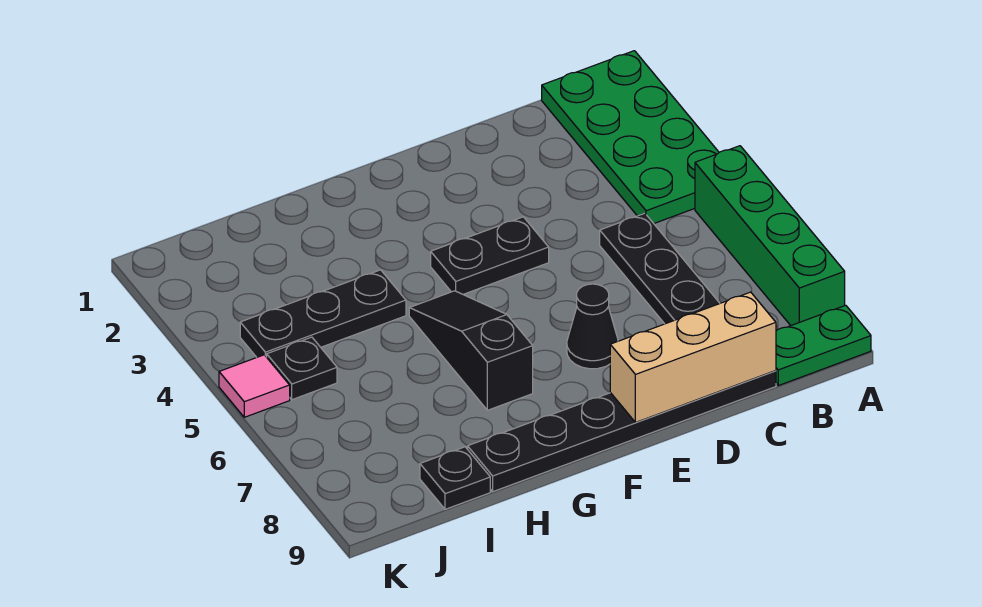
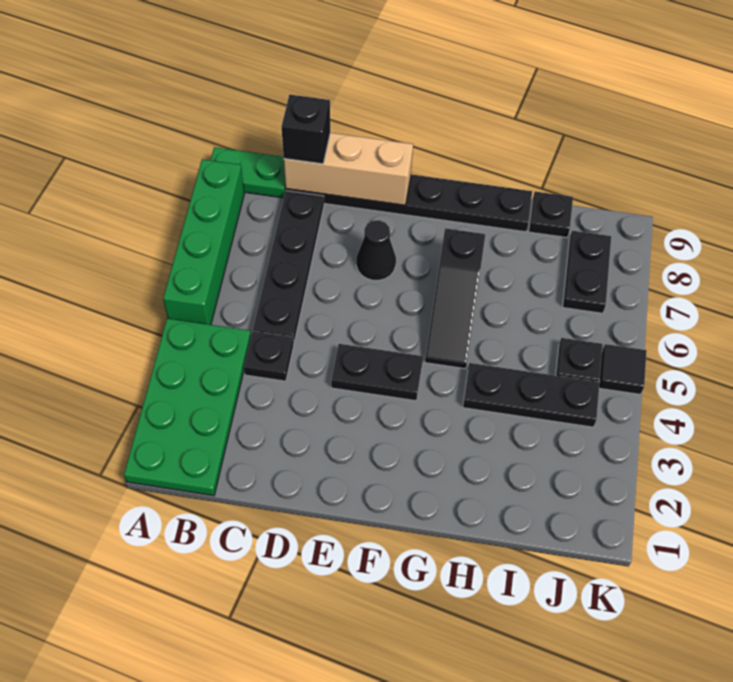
none -> black 1x1 plate [244,331,294,381]
none -> black 1x1 brick [282,95,330,164]
none -> black 1x2 plate [563,231,611,313]
pink 1x1 tile [219,355,290,417] -> black 1x1 tile [599,344,647,395]

